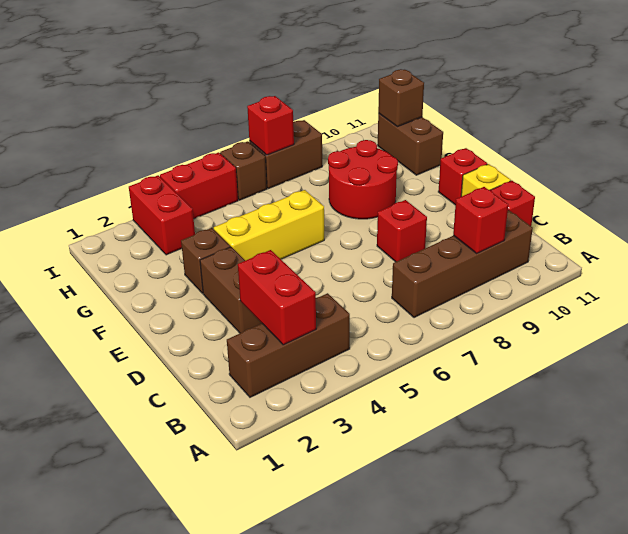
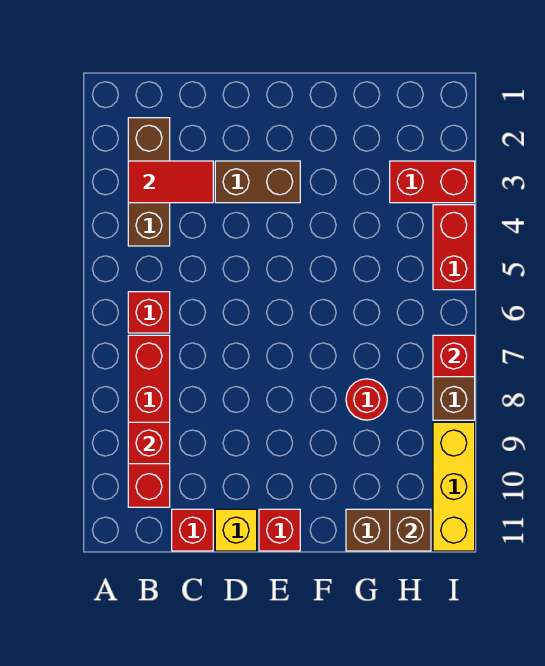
red 1x2 brick [238,250,316,345] -> red 1x2 tile [128,161,213,203]
brown 1x4 brick [392,210,533,318] -> red 1x4 brick [128,335,170,507]
red 1x1 brick [377,200,427,262] -> red 1x1 brick moved to [128,292,170,333]
brown 1x1 brick [181,228,230,293] -> none
yellow 1x3 brick [214,190,324,261] -> yellow 1x3 brick moved to [433,422,475,551]
red 2x2 round brick [328,140,398,219] -> red 1x1 round brick [346,379,387,420]
brown 1x1 brick [220,141,267,200] -> none

